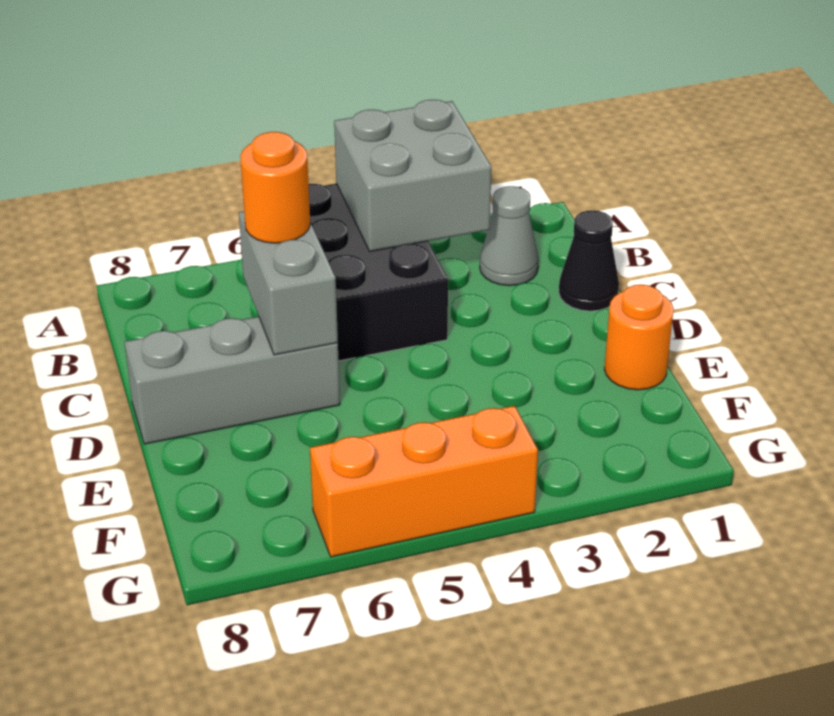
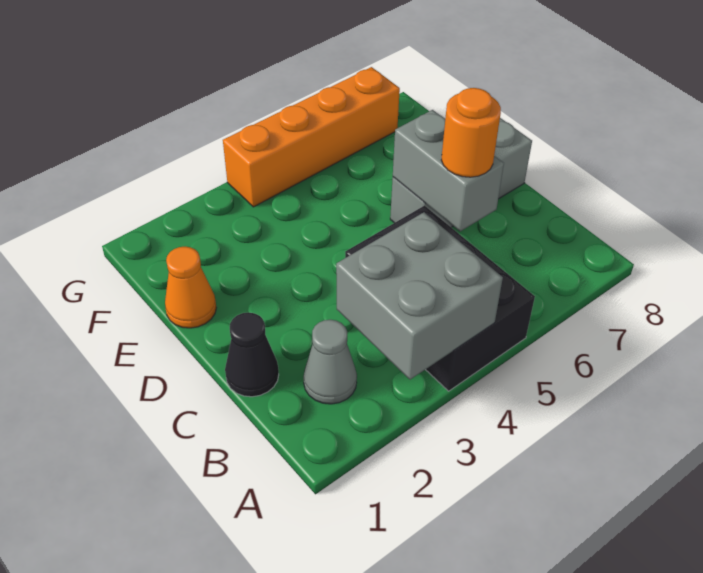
orange 1x1 round brick [604,285,674,390] -> orange 1x1 cone [165,247,216,328]
orange 1x3 brick [310,406,538,557] -> orange 1x4 brick [223,67,400,207]

